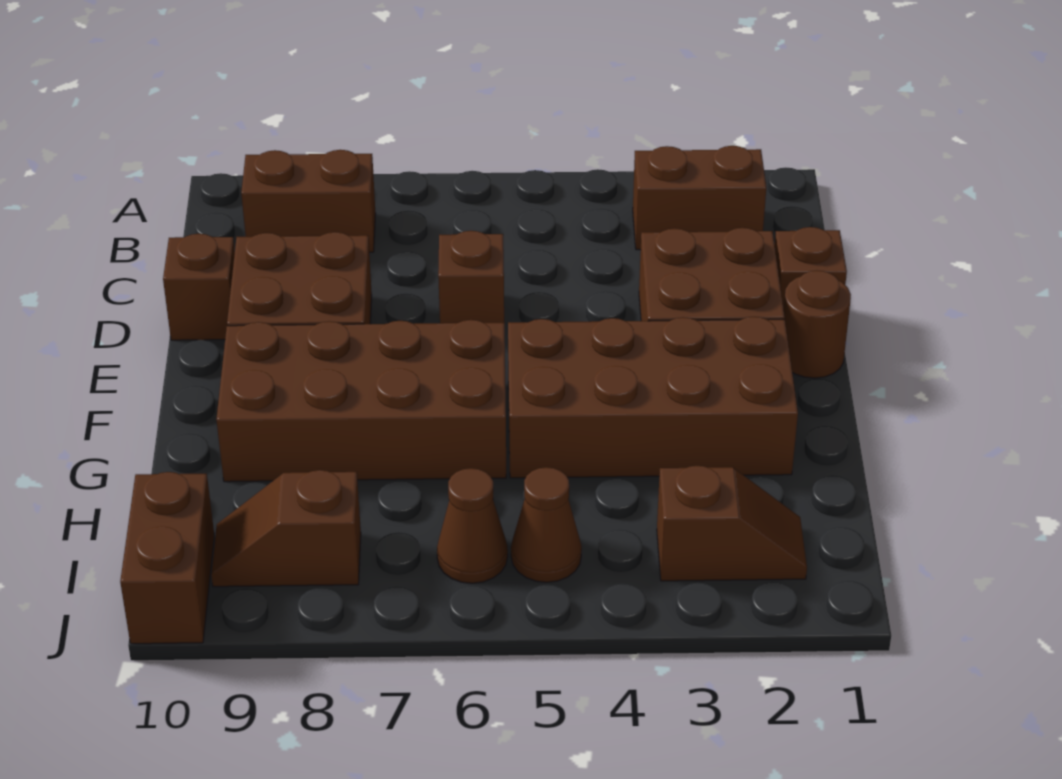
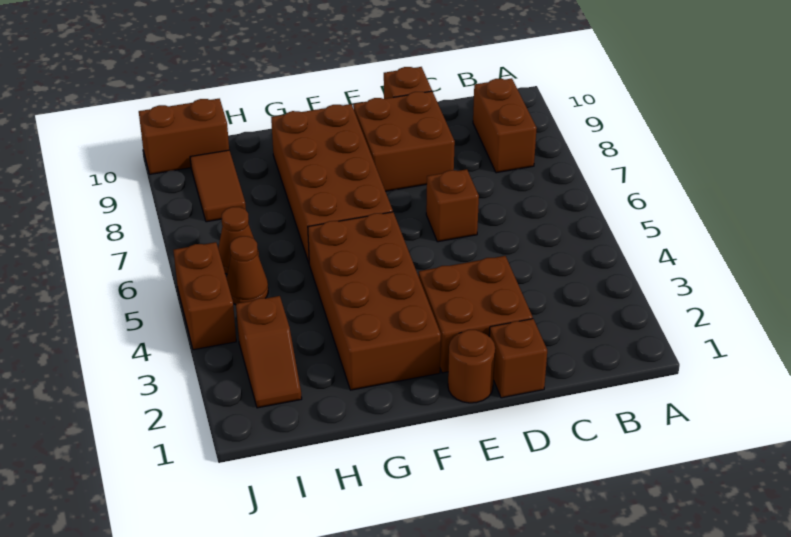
brown 1x2 brick [633,146,766,250] -> brown 1x2 brick moved to [173,242,236,350]
brown 1x2 slope [211,470,361,587] -> brown 1x2 tile [190,150,246,222]

